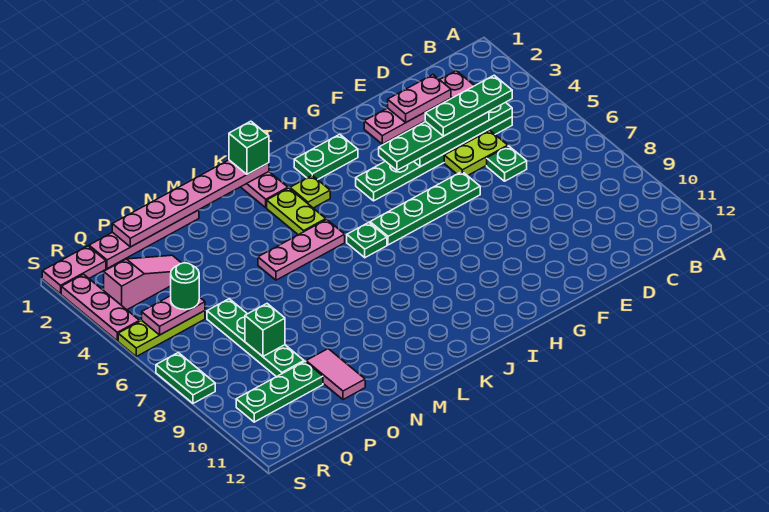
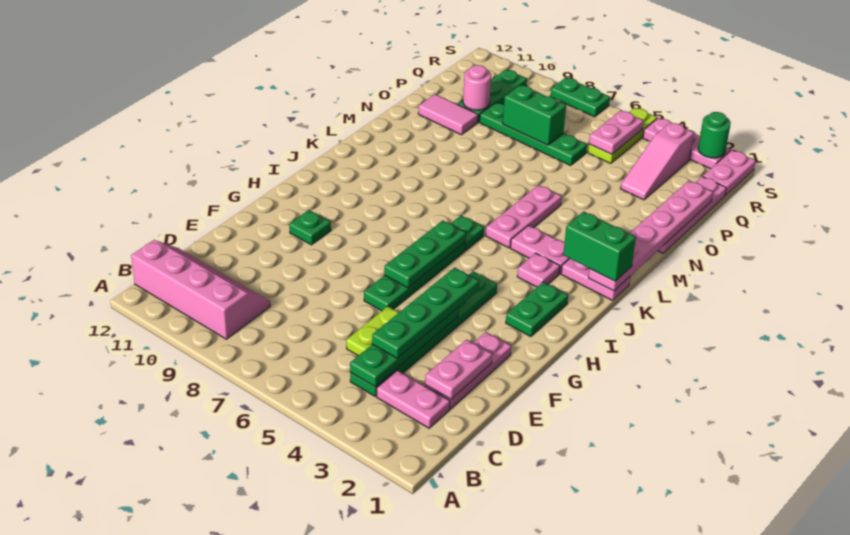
none -> pink 2x4 slope [131,240,270,339]
green 1x3 plate [425,75,512,136] -> green 1x3 plate moved to [384,220,466,288]
green 1x1 plate [487,146,527,181] -> green 1x1 plate moved to [289,210,331,245]
lime 1x1 plate [290,176,330,208] -> pink 1x1 plate [517,253,560,287]
green 1x1 brick [229,121,269,174] -> green 1x2 brick [563,212,636,281]
lime 1x2 plate [267,188,326,235] -> pink 1x2 plate [510,225,570,274]
green 1x1 brick [245,304,285,356] -> green 1x2 brick [503,85,566,145]
none -> pink 1x1 round brick [463,65,491,110]
green 1x1 round brick [171,263,199,310] -> green 1x1 round brick moved to [698,112,731,158]

